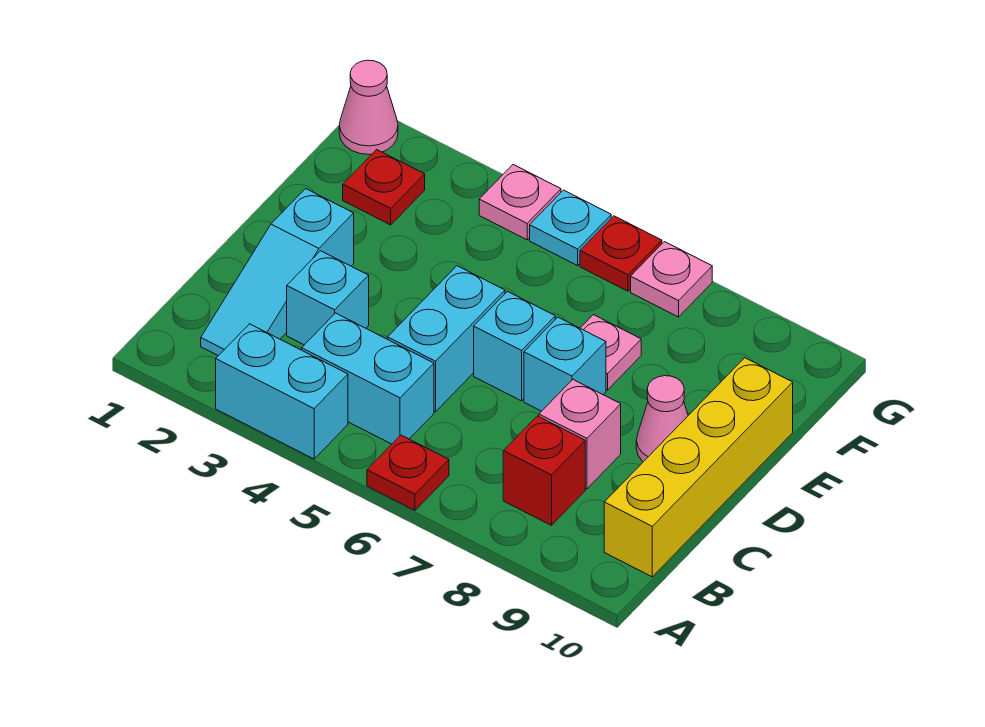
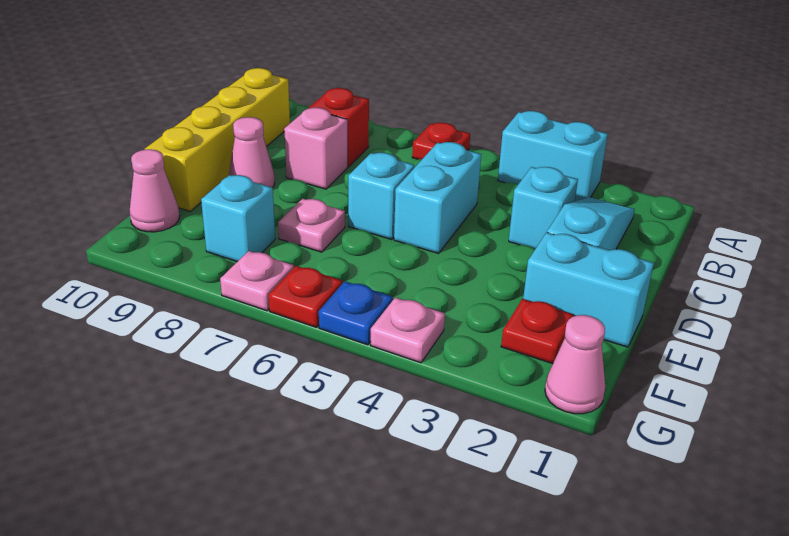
cyan 1x2 brick [302,313,434,444] -> cyan 1x2 brick moved to [523,232,654,347]
cyan 1x1 brick [524,317,606,411] -> cyan 1x1 brick moved to [201,175,275,262]
none -> pink 1x1 cone [129,149,180,232]
cyan 1x1 plate [530,190,611,266] -> blue 1x1 plate [319,281,393,345]

